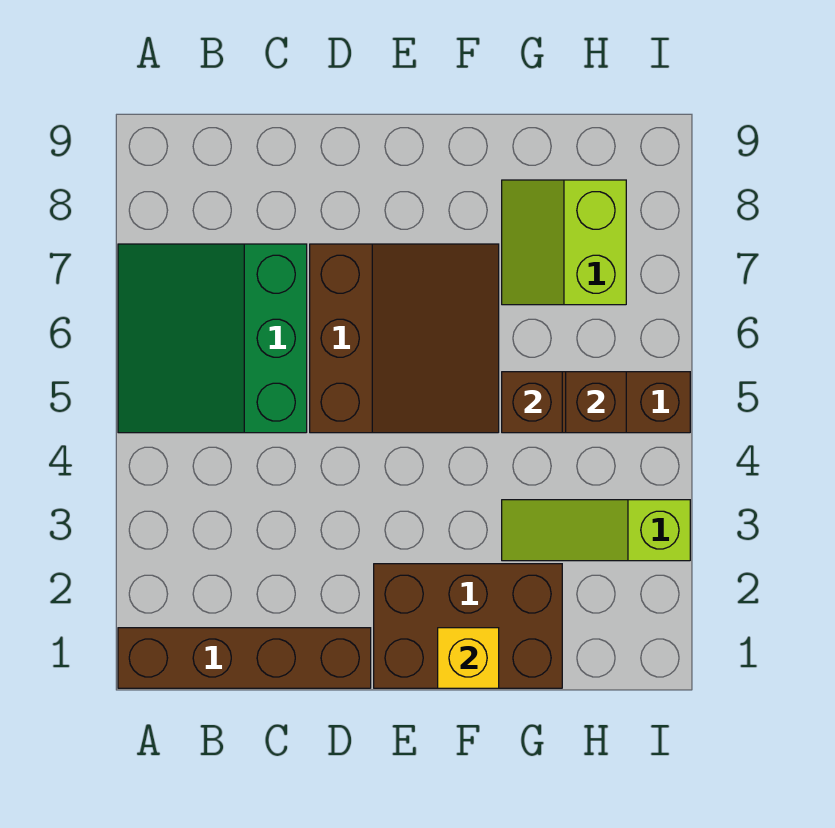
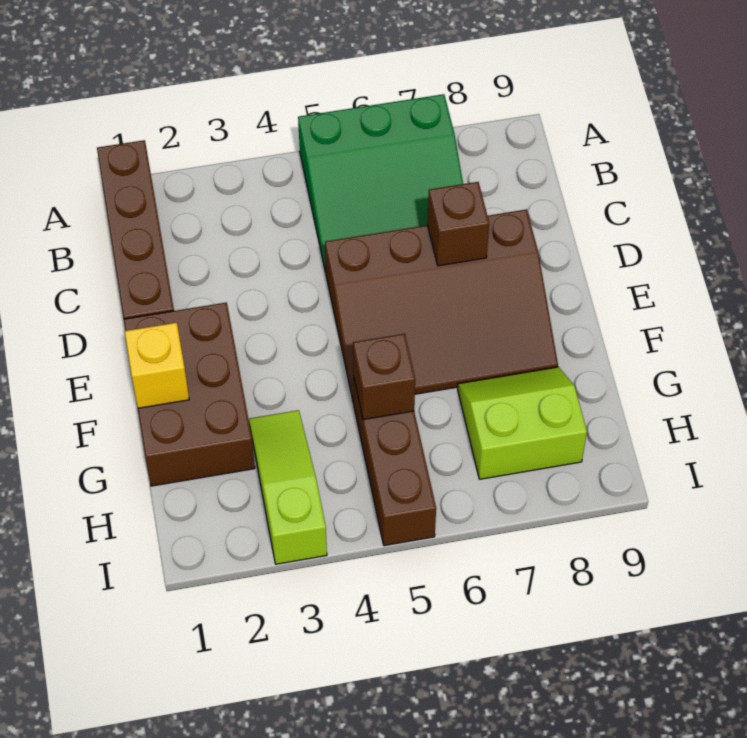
green 3x3 slope [118,244,307,433] -> green 3x3 slope turned to [298,94,463,272]
brown 3x3 slope [310,244,499,433] -> brown 3x4 slope [325,209,558,404]
brown 1x1 brick [566,372,626,433] -> brown 1x1 brick moved to [428,182,489,266]

